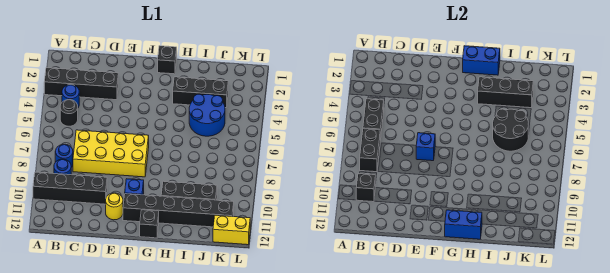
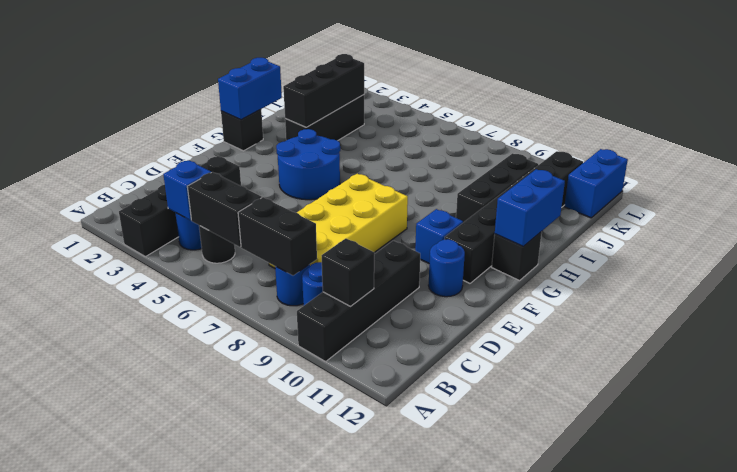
blue 1x1 brick [416,133,435,161] -> blue 1x1 brick moved to [163,160,211,220]
yellow 1x1 round brick [106,193,123,220] -> blue 1x1 round brick [429,239,465,297]
blue 2x2 round brick [189,94,225,136] -> blue 2x2 round brick moved to [276,129,340,200]
black 2x2 round brick [493,109,528,151] -> none
yellow 1x2 brick [213,215,250,245] -> blue 1x2 brick [564,149,628,218]

